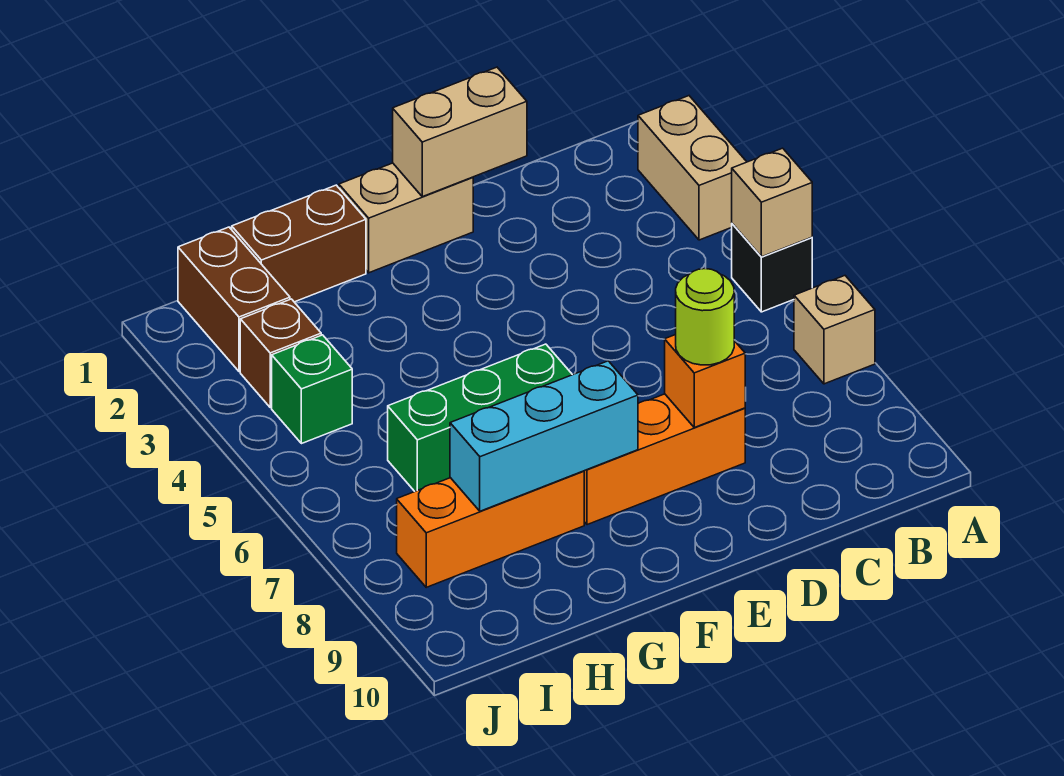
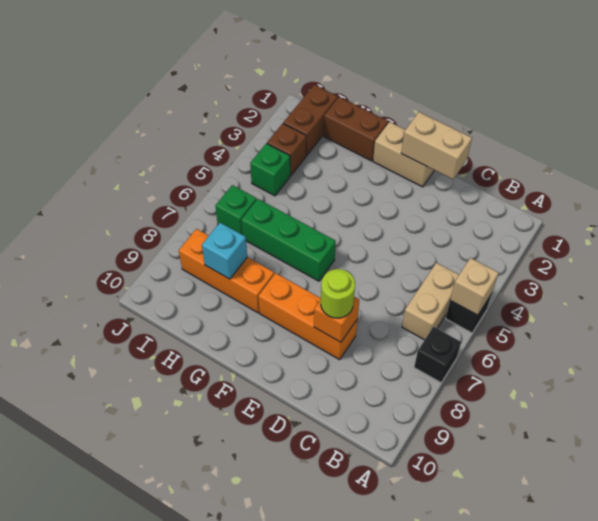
tan 1x2 brick [638,96,746,240] -> tan 1x2 brick moved to [402,263,459,340]
tan 1x1 brick [794,276,875,384] -> black 1x1 brick [414,327,461,383]
cyan 1x3 brick [450,361,638,511] -> cyan 1x1 brick [202,223,247,279]
none -> green 1x1 brick [215,185,257,234]

